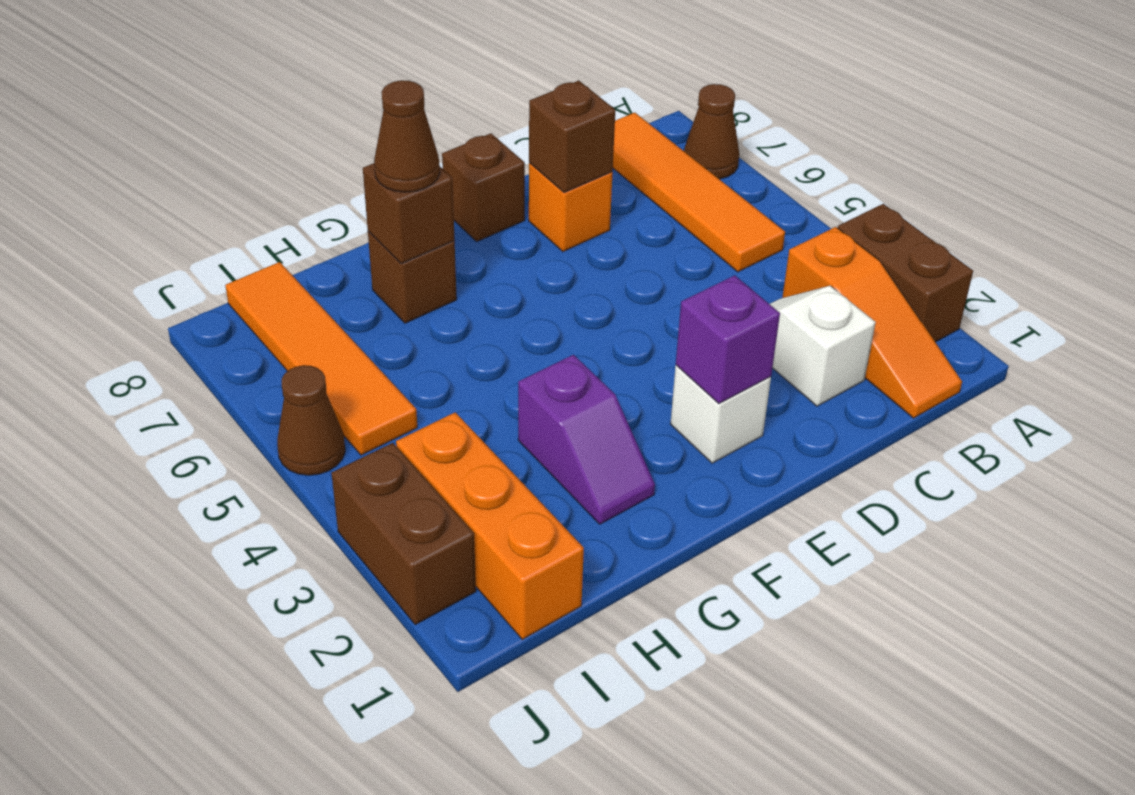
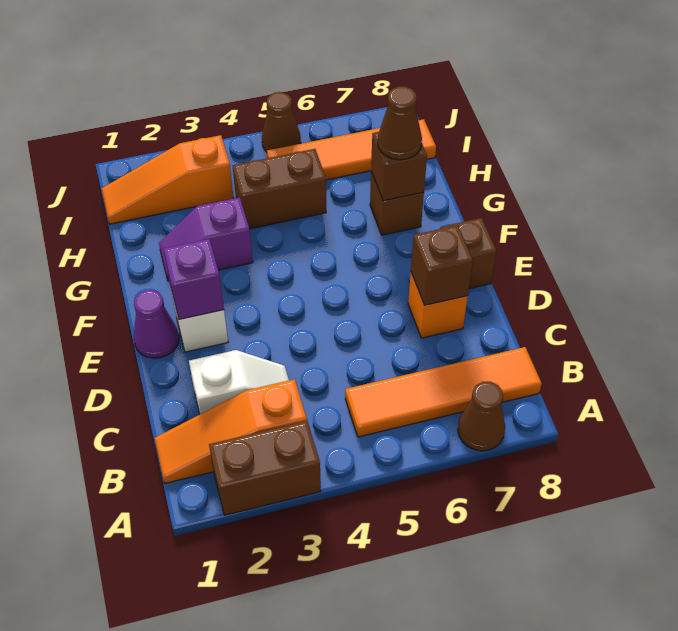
none -> purple 1x1 cone [134,290,179,358]
orange 1x3 brick [396,412,584,639] -> orange 1x3 slope [102,135,234,224]
brown 1x2 brick [331,443,476,625] -> brown 1x2 brick moved to [233,149,326,229]

